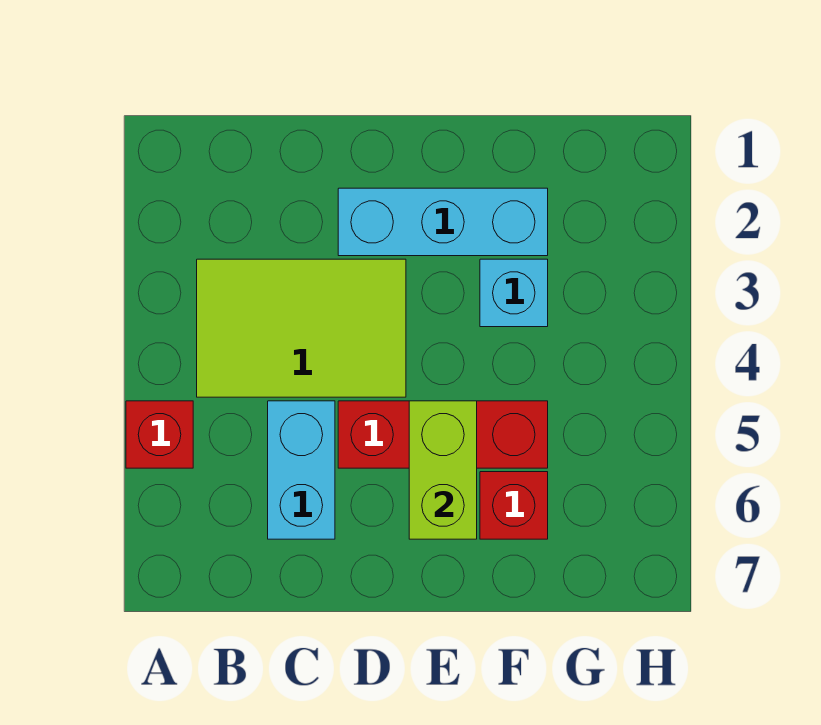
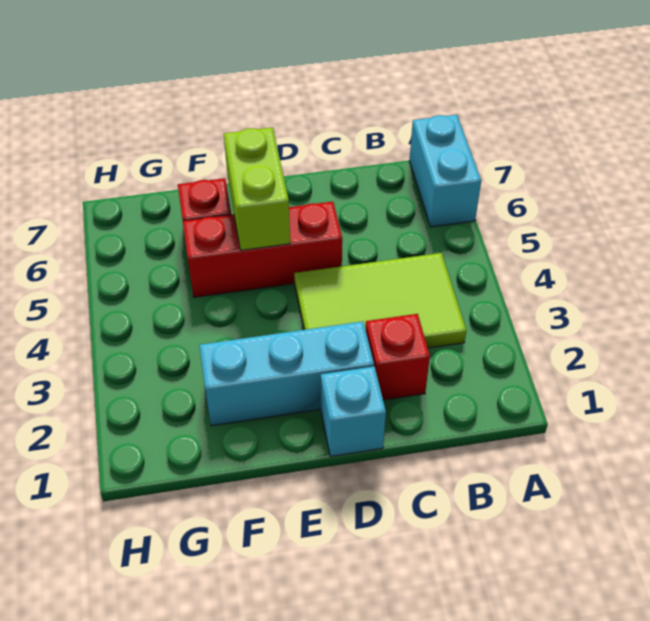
red 1x1 brick [126,401,193,468] -> red 1x1 brick moved to [366,314,430,400]
cyan 1x2 brick [268,401,335,539] -> cyan 1x2 brick moved to [409,115,481,227]
cyan 1x1 brick [480,259,548,327] -> cyan 1x1 brick moved to [321,367,386,456]

